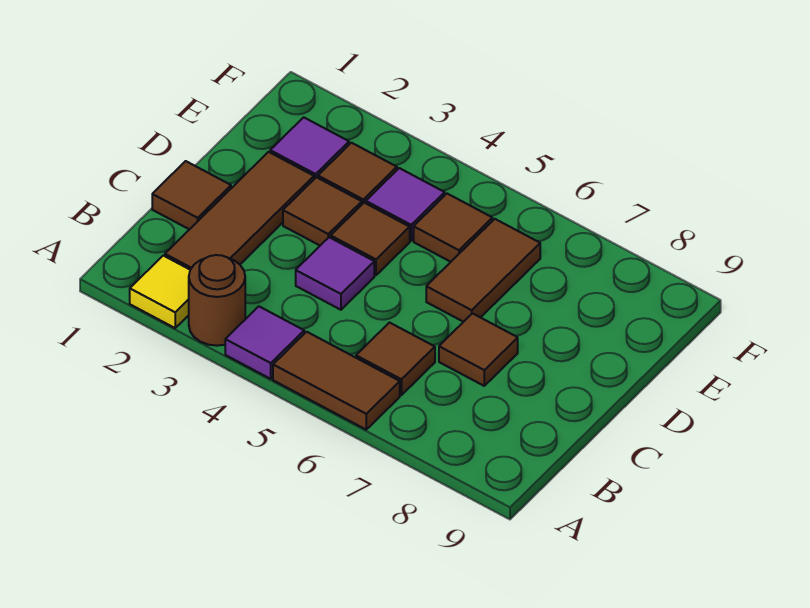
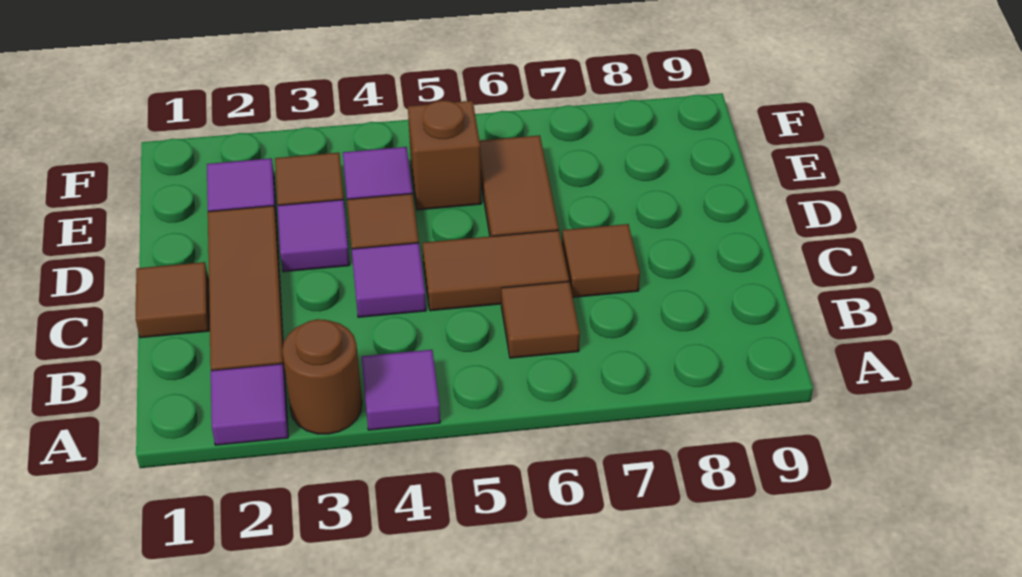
yellow 1x1 tile [130,256,190,328] -> purple 1x1 tile [211,364,288,445]
brown 1x2 tile [273,332,400,429] -> brown 1x2 tile moved to [422,230,569,311]
brown 1x1 tile [283,177,362,245] -> purple 1x1 tile [278,200,350,272]
brown 1x1 tile [414,194,492,262] -> brown 1x1 brick [408,100,481,210]

